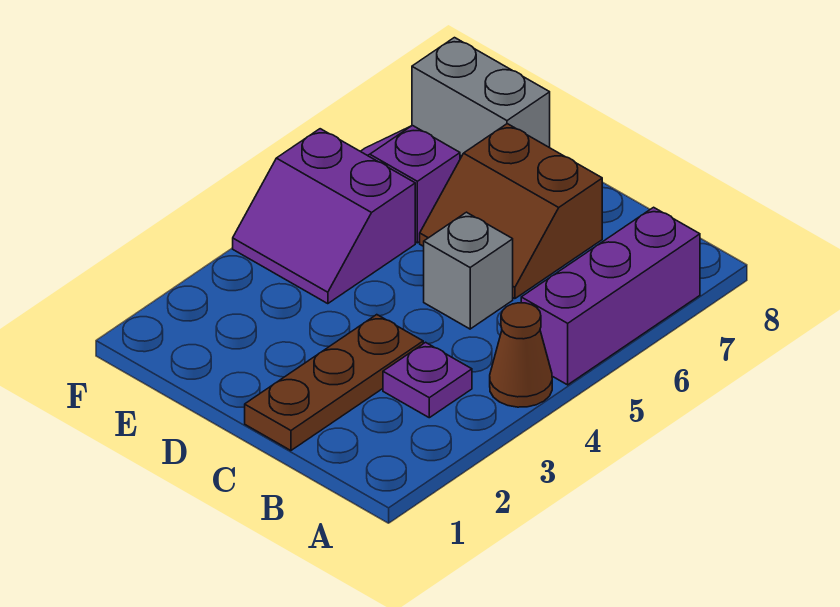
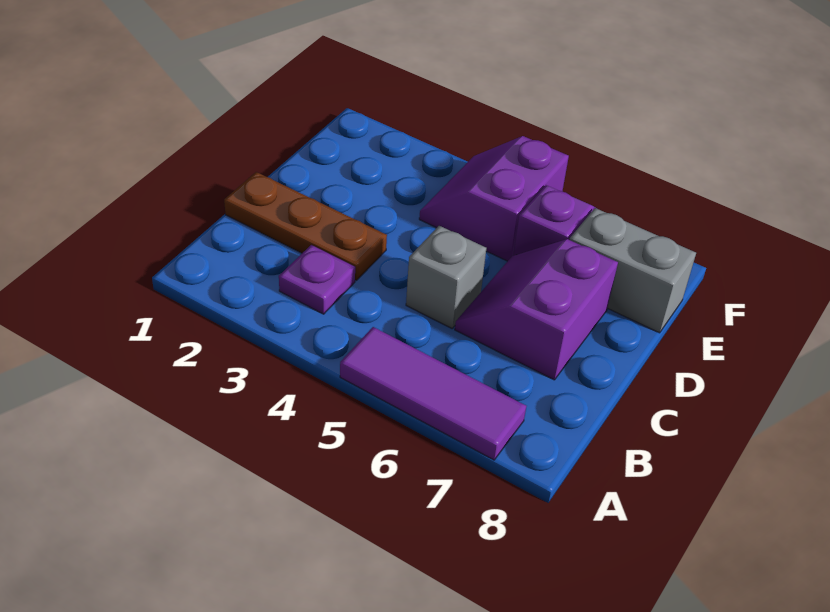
brown 1x1 cone [490,303,552,407] -> none
purple 1x3 brick [521,207,700,385] -> purple 1x3 tile [340,327,526,460]
brown 2x2 slope [420,124,602,299] -> purple 2x2 slope [455,239,618,380]
grey 1x2 brick [412,38,550,156] -> grey 1x2 brick turned to [570,208,696,333]

